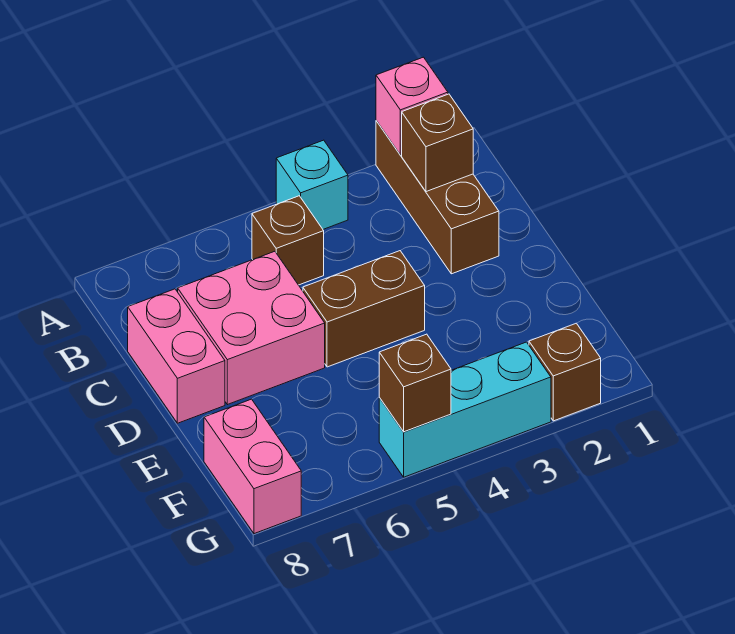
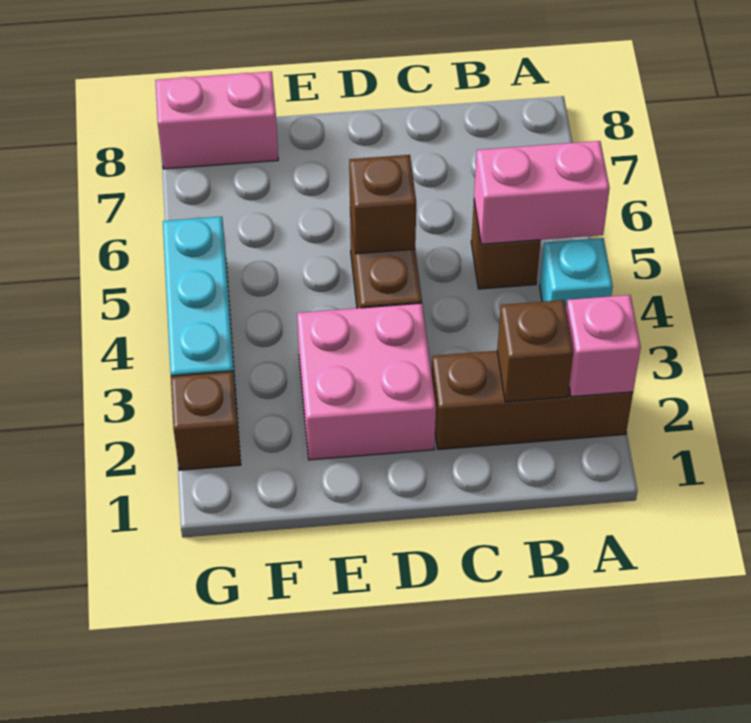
pink 2x2 brick [178,251,325,405] -> pink 2x2 brick moved to [297,303,436,460]
pink 1x2 brick [128,289,225,423] -> pink 1x2 brick moved to [474,141,610,244]
brown 1x1 brick [379,334,451,432] -> brown 1x1 brick moved to [349,155,416,254]

